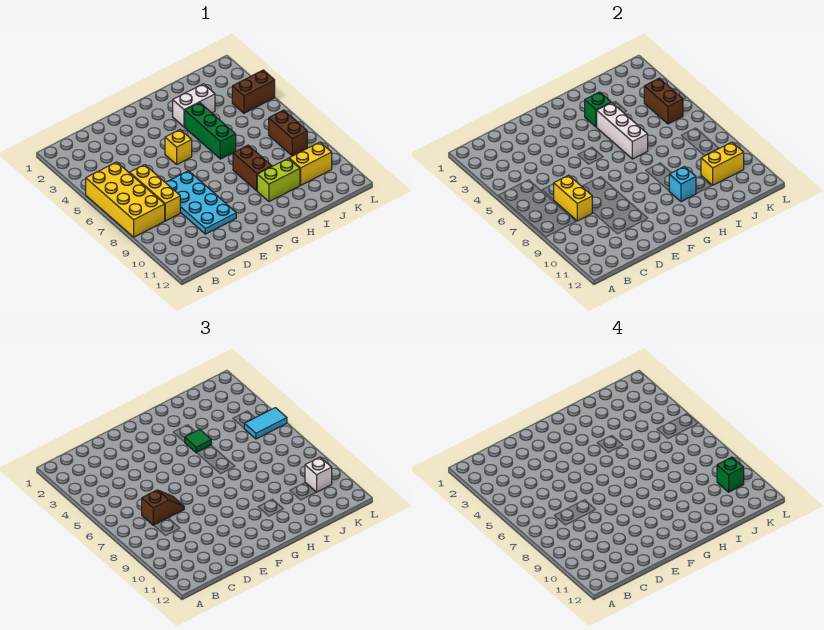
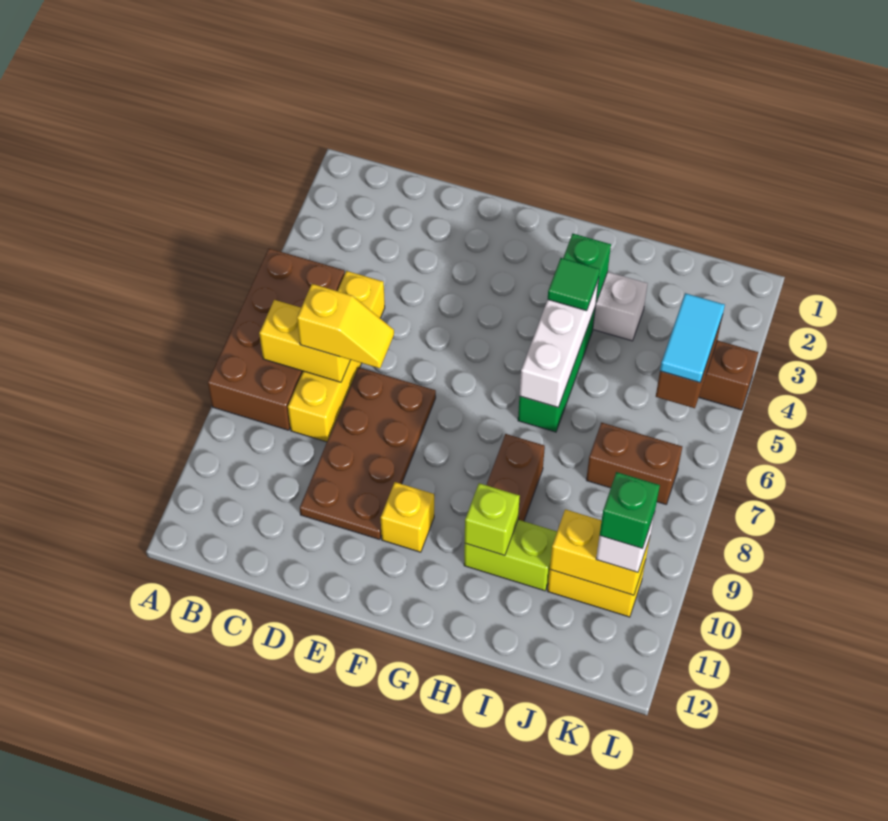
yellow 2x4 brick [86,162,165,237] -> brown 2x4 brick [208,248,345,430]
yellow 1x3 brick [130,165,180,221] -> yellow 1x4 brick [288,271,385,442]
yellow 1x2 brick [554,175,592,221] -> yellow 1x2 brick turned to [259,300,350,382]
brown 1x2 slope [142,490,184,525] -> yellow 1x2 slope [297,284,394,368]
cyan 2x4 plate [166,171,236,234] -> brown 2x4 plate [300,367,436,540]
yellow 1x1 brick [165,130,192,164] -> yellow 1x1 brick moved to [381,482,434,552]
cyan 1x1 brick [669,167,696,202] -> lime 1x1 brick [465,483,520,556]
cyan 1x2 tile [244,408,287,439] -> cyan 1x2 tile turned to [660,293,725,383]
brown 1x2 brick [269,110,307,156] -> brown 1x2 brick turned to [586,422,682,504]

